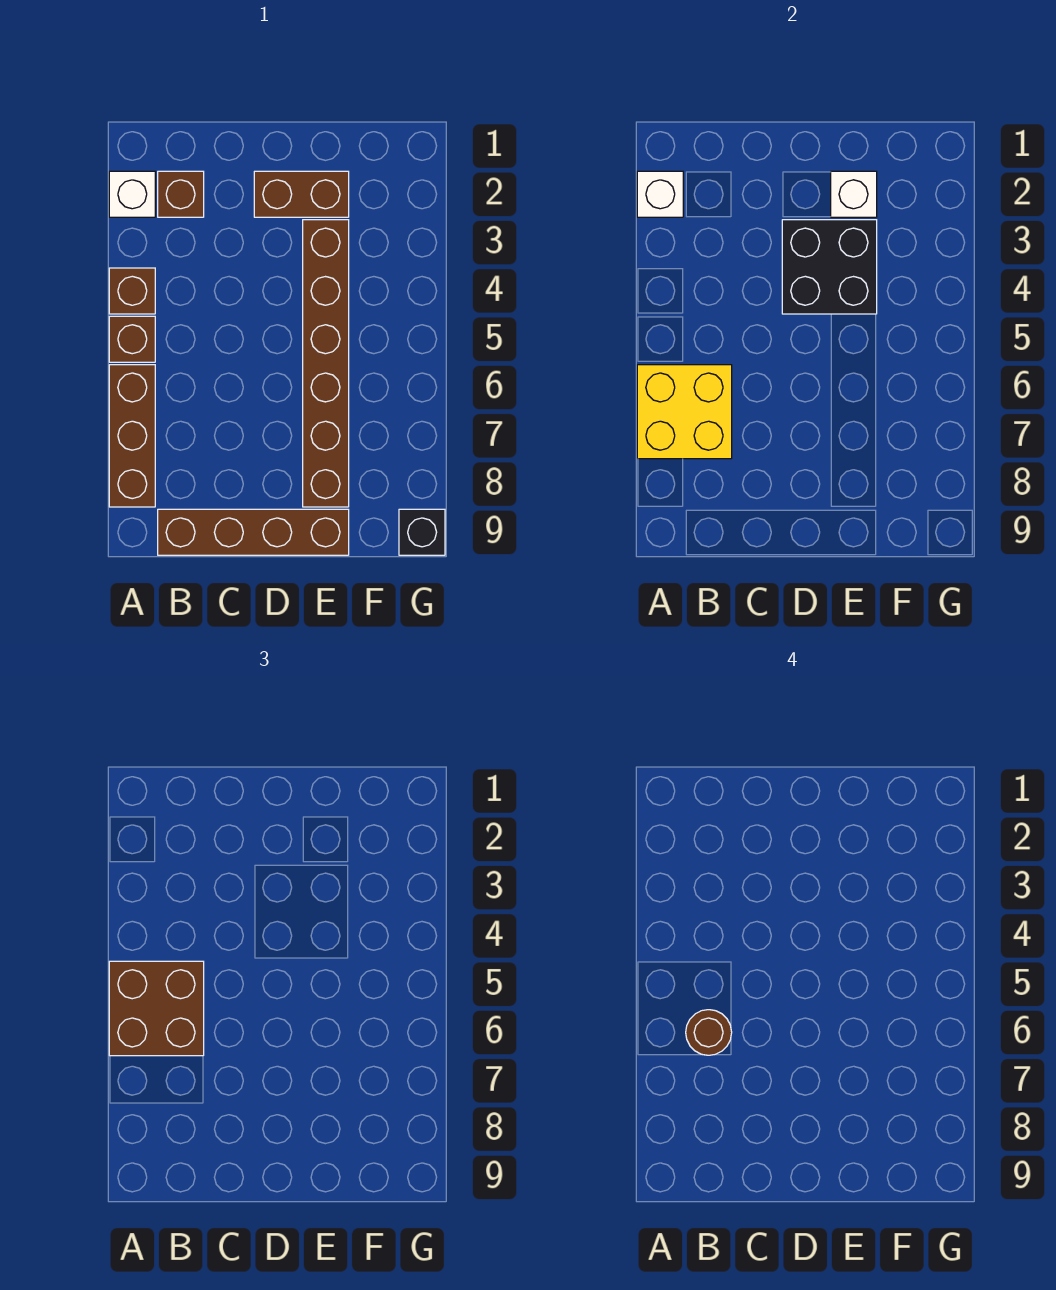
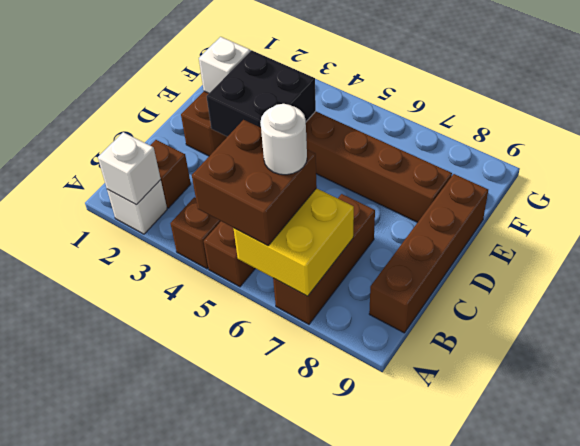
brown 1x3 brick [109,365,155,507] -> brown 1x3 brick turned to [273,194,375,324]
brown 1x1 round brick [686,1010,732,1055] -> white 1x1 round brick [260,104,307,175]
black 1x1 brick [399,509,445,555] -> none

